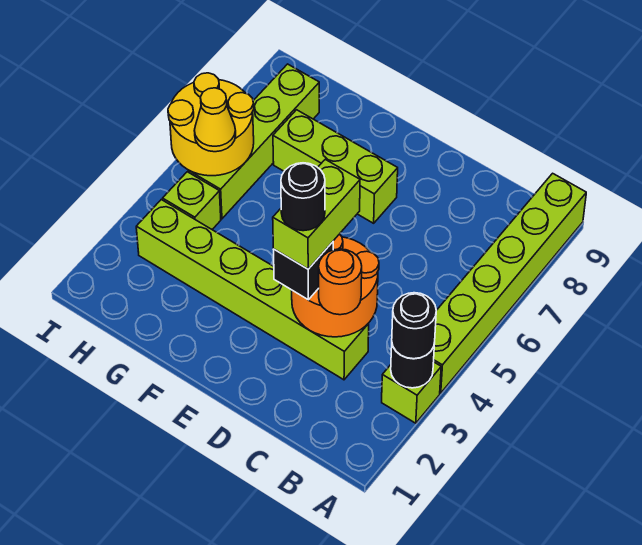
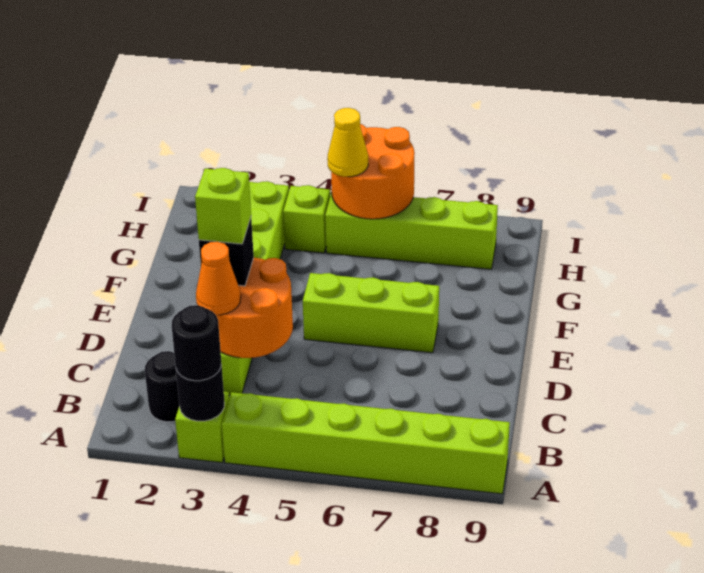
orange 1x1 round brick [319,249,362,315] -> orange 1x1 cone [196,242,241,315]
lime 1x2 brick [273,159,360,269] -> lime 1x1 brick [195,168,251,244]
black 1x1 round brick [281,163,325,231] -> black 1x1 round brick moved to [145,351,179,422]
lime 1x3 brick [273,110,398,223] -> lime 1x3 brick turned to [303,273,439,353]
yellow 2x2 round brick [168,73,254,176] -> orange 2x2 round brick [331,124,415,219]

